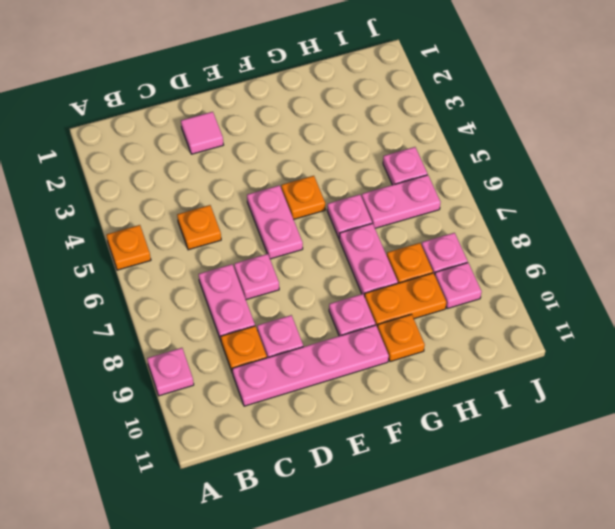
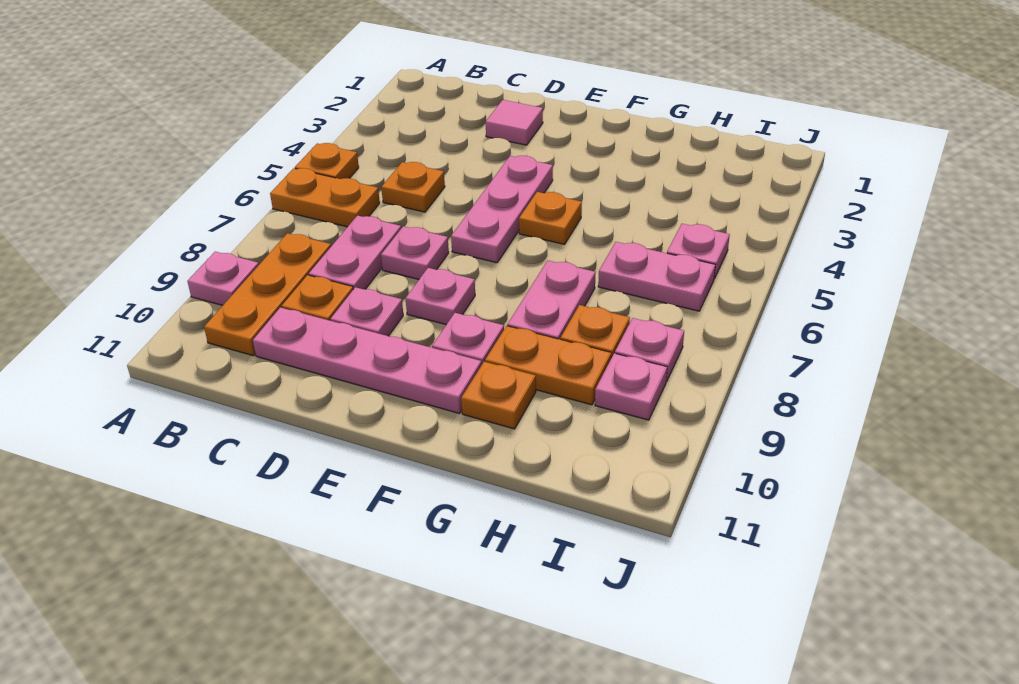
none -> orange 1x2 plate [270,168,380,227]
none -> orange 1x3 plate [204,233,331,356]
pink 1x2 plate [247,185,303,259] -> pink 1x3 plate [451,156,553,263]
pink 1x1 plate [327,194,372,239] -> pink 1x1 plate moved to [405,268,475,325]

